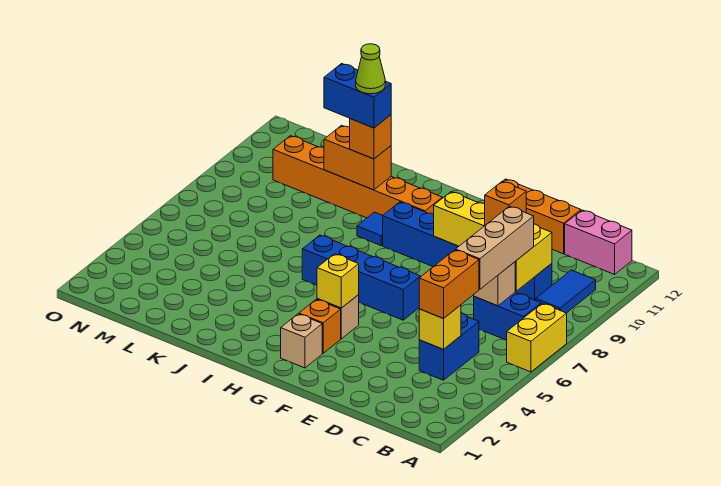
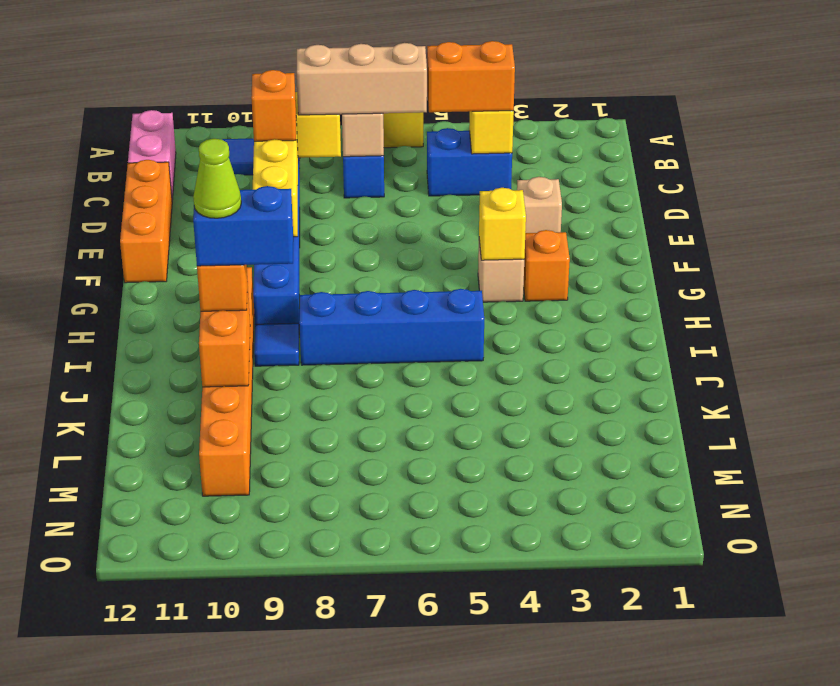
blue 1x4 brick [302,235,421,320] -> blue 1x4 brick turned to [299,289,484,365]
tan 1x1 brick [281,314,322,368] -> tan 1x1 brick moved to [517,177,562,233]
blue 1x2 brick [324,64,391,128] -> blue 1x2 brick turned to [193,186,293,266]

